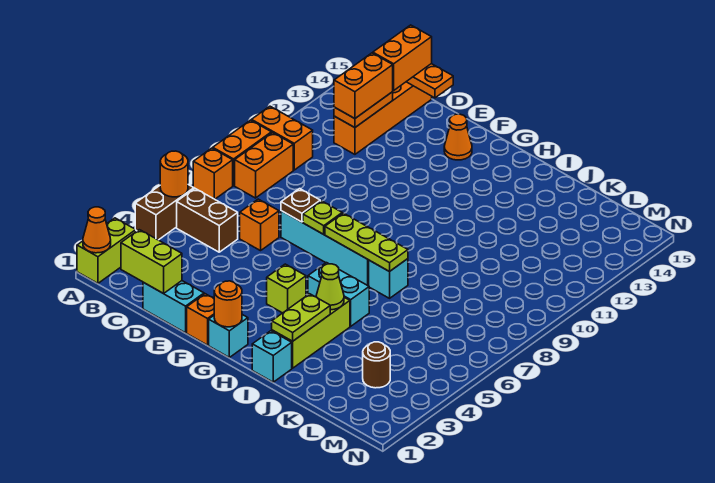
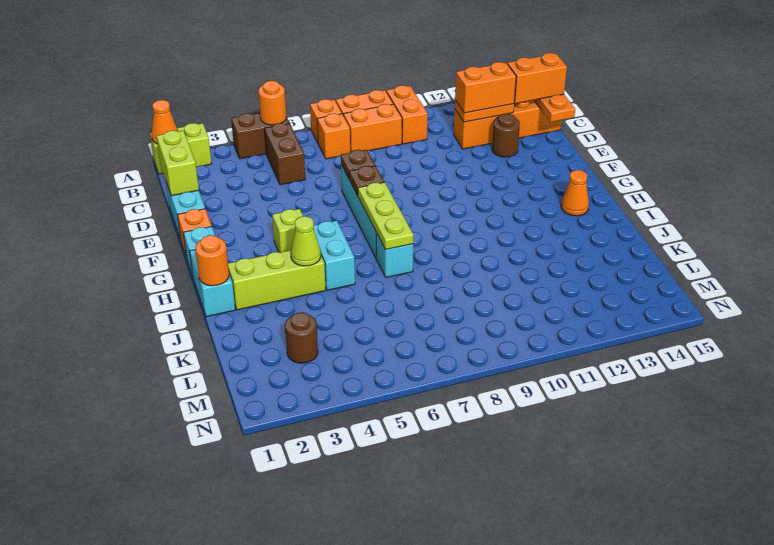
orange 1x1 brick [240,199,279,251] -> orange 1x1 brick moved to [317,113,350,159]
none -> brown 1x1 round brick [492,114,520,157]
lime 1x1 plate [303,201,342,234] -> brown 1x1 plate [349,166,384,195]
orange 1x1 cone [444,114,472,160] -> orange 1x1 cone moved to [561,170,589,216]
orange 1x1 round brick [214,281,242,327] -> orange 1x1 round brick moved to [195,235,229,286]
cyan 1x1 brick [252,331,292,382] -> cyan 1x2 brick [190,249,235,317]
lime 1x2 plate [272,294,330,341] -> none

